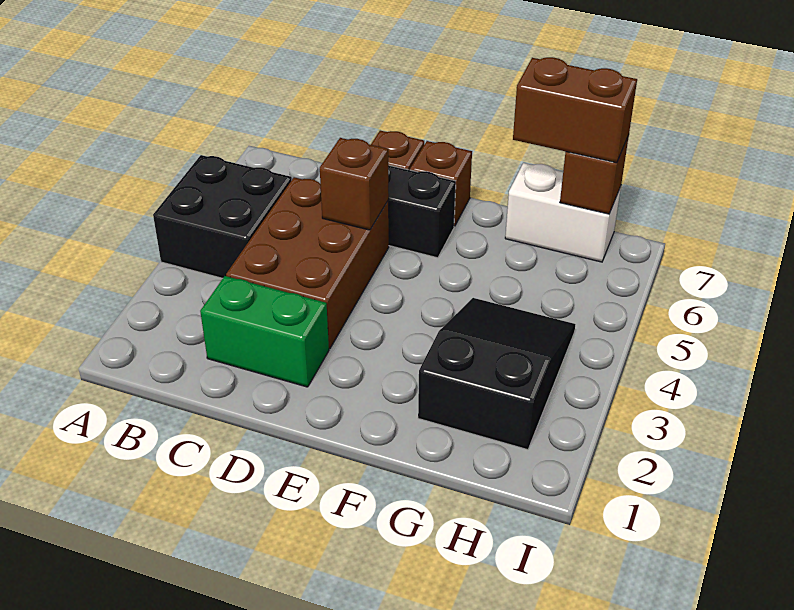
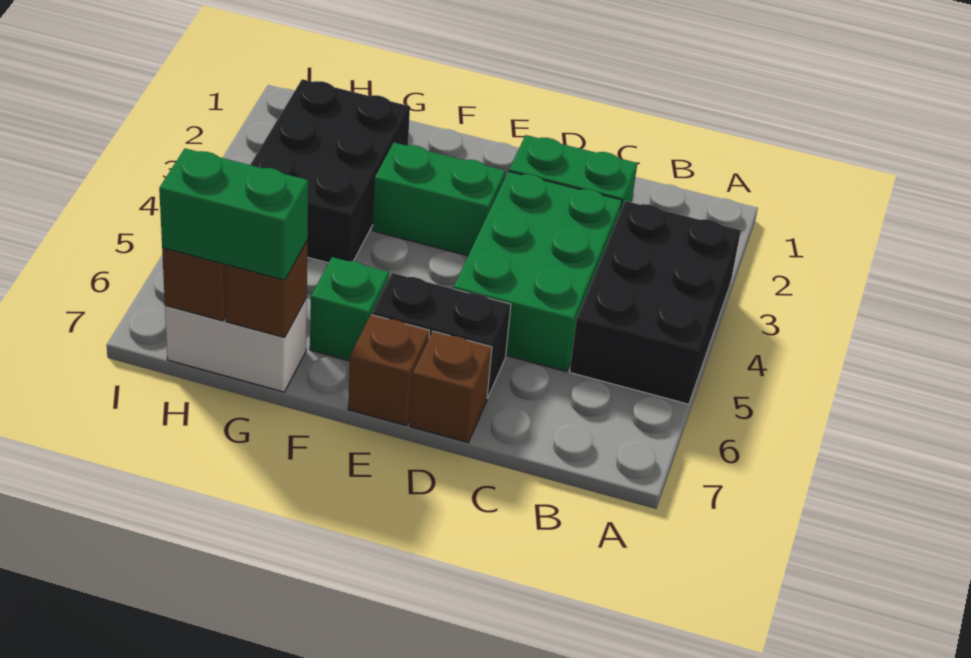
black 2x2 brick [153,155,292,278] -> black 2x3 brick [570,201,741,404]
brown 2x3 brick [226,177,389,349] -> green 2x3 brick [453,171,622,372]
brown 1x1 brick [320,138,389,230] -> brown 1x1 brick moved to [225,242,307,338]
none -> green 1x2 brick [373,143,505,256]
none -> green 1x1 brick [310,257,389,361]
black 2x3 slope [418,298,575,450] -> black 2x3 brick [250,79,410,263]
brown 1x2 brick [513,57,637,163] -> green 1x2 brick [159,148,308,280]

